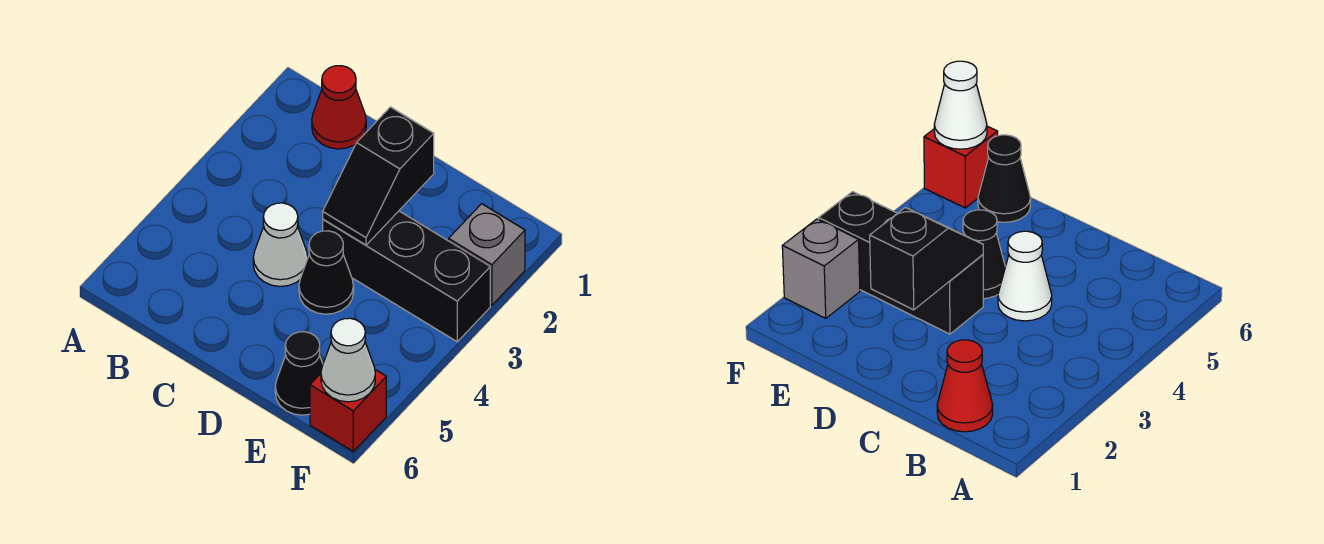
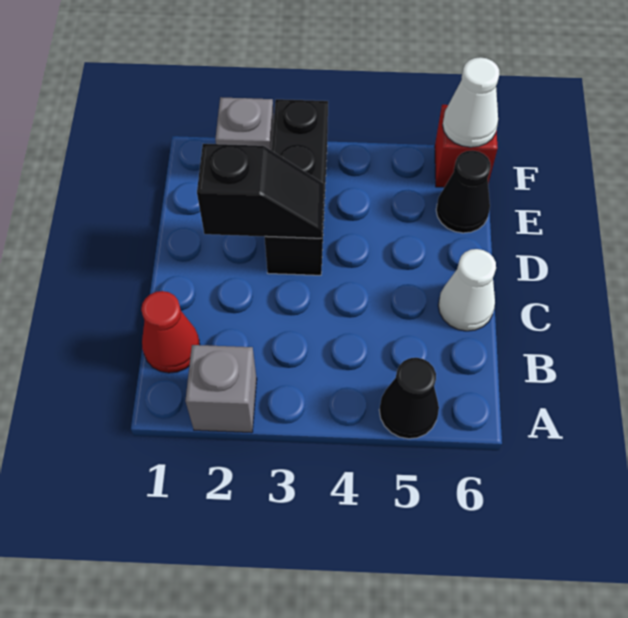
none -> grey 1x1 brick [185,345,257,433]
white 1x1 cone [253,203,308,286] -> white 1x1 cone moved to [438,249,496,331]
black 1x1 cone [299,231,354,314] -> black 1x1 cone moved to [379,358,439,439]

